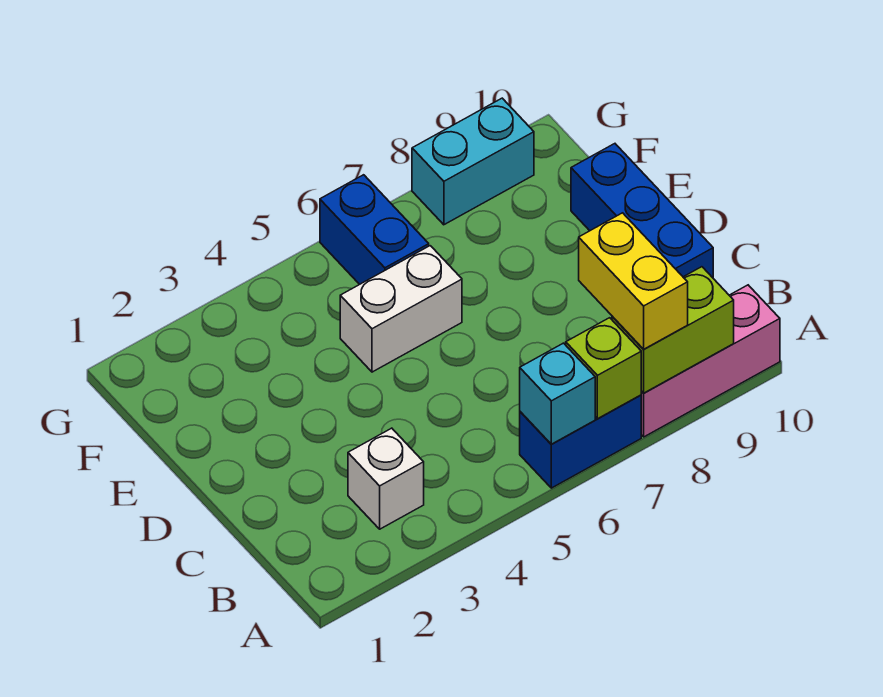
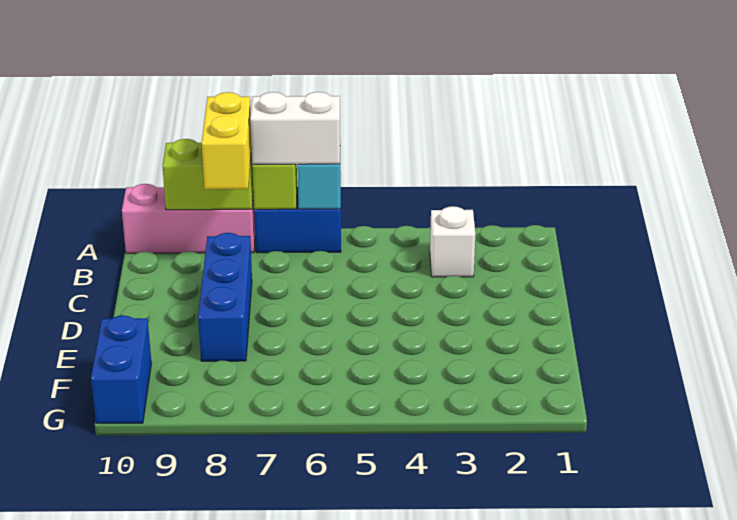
blue 1x3 brick [571,144,713,278] -> blue 1x3 brick moved to [198,233,252,361]
white 1x2 brick [340,246,462,372] -> white 1x2 brick moved to [250,92,340,165]
blue 1x2 brick [320,175,429,284] -> blue 1x2 brick moved to [91,316,151,423]
cyan 1x2 brick [412,98,534,225] -> none

